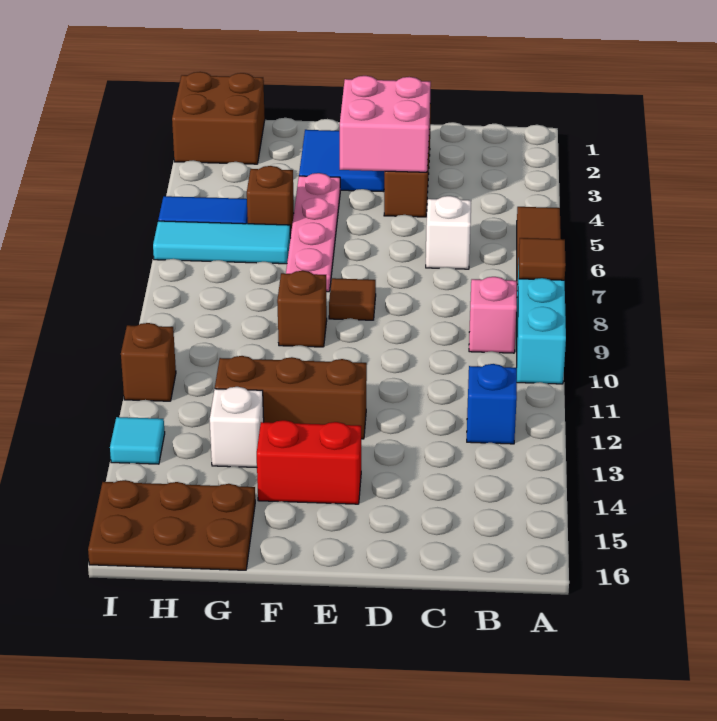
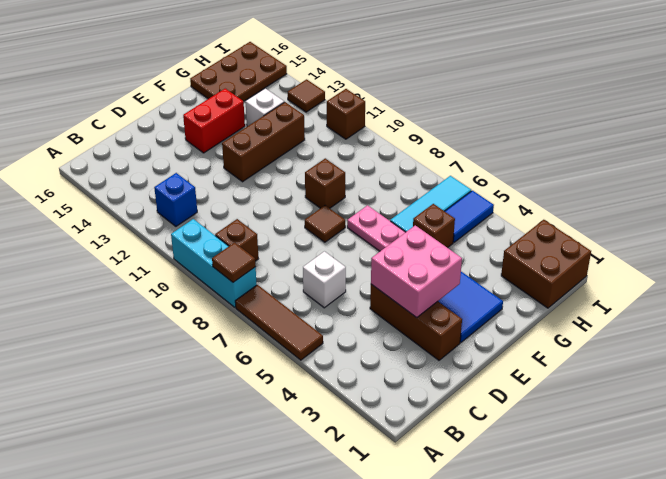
pink 1x1 brick [469,277,517,353] -> brown 1x1 brick [215,219,258,261]
cyan 1x1 tile [110,417,165,464] -> brown 1x1 tile [288,79,325,112]

